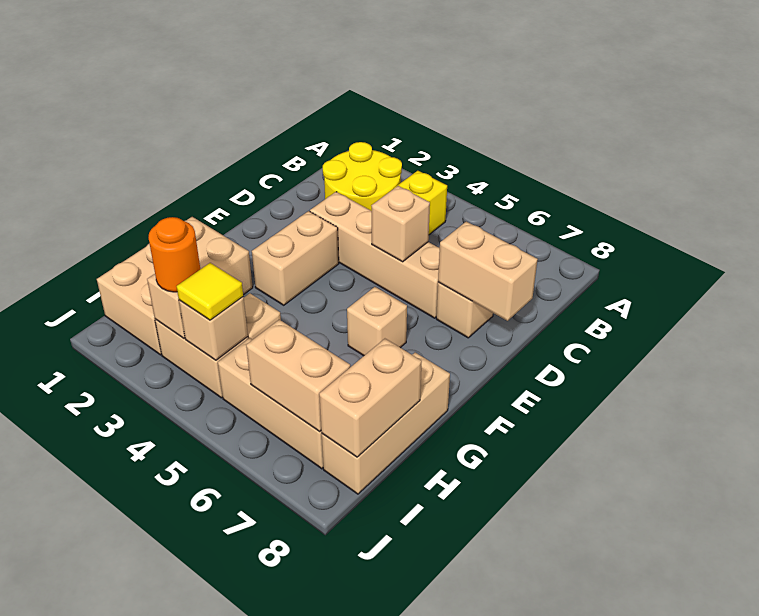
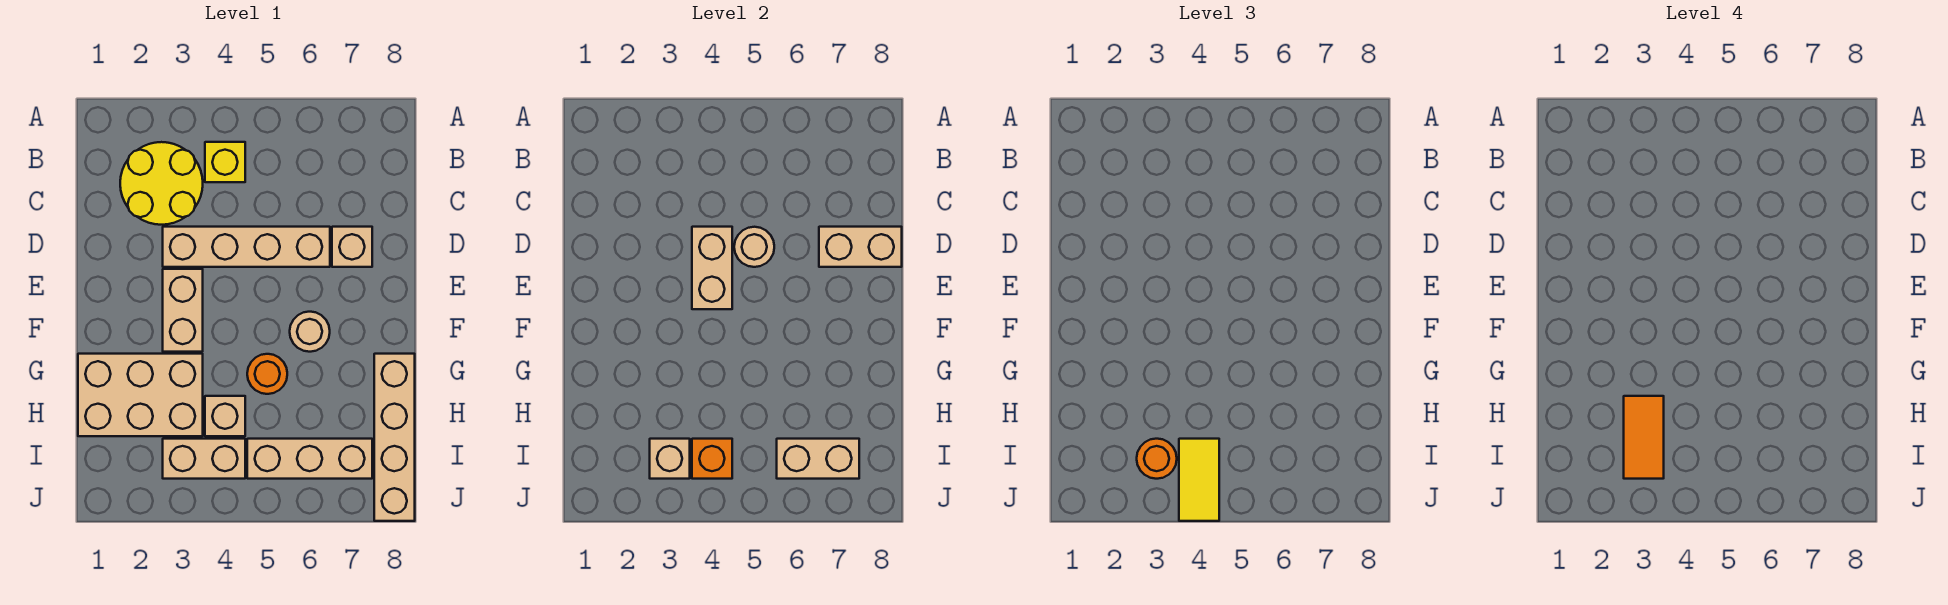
tan 1x1 brick [371,186,430,262] -> tan 1x1 round brick [734,227,774,267]
tan 1x1 brick [347,287,407,356] -> tan 1x1 round brick [290,312,330,352]
tan 2x3 brick [97,217,253,355] -> tan 2x3 brick turned to [78,354,203,436]
none -> orange 1x1 round brick [247,354,287,394]
tan 1x3 brick [322,352,450,494] -> tan 1x4 brick [374,354,415,521]
none -> orange 1x2 tile [1624,396,1664,479]
tan 1x2 brick [319,339,422,457] -> tan 1x2 brick moved to [692,227,732,309]
tan 1x1 brick [179,297,248,360] -> orange 1x1 brick [692,439,732,479]
yellow 1x1 tile [177,263,243,320] -> yellow 1x2 tile [1179,439,1219,521]

